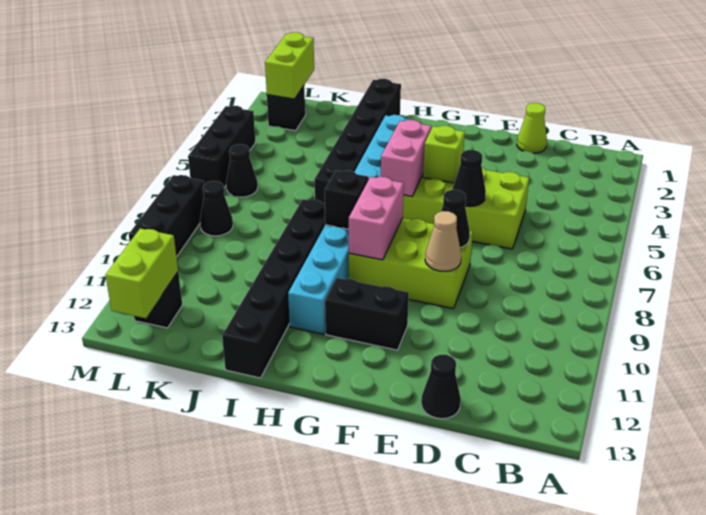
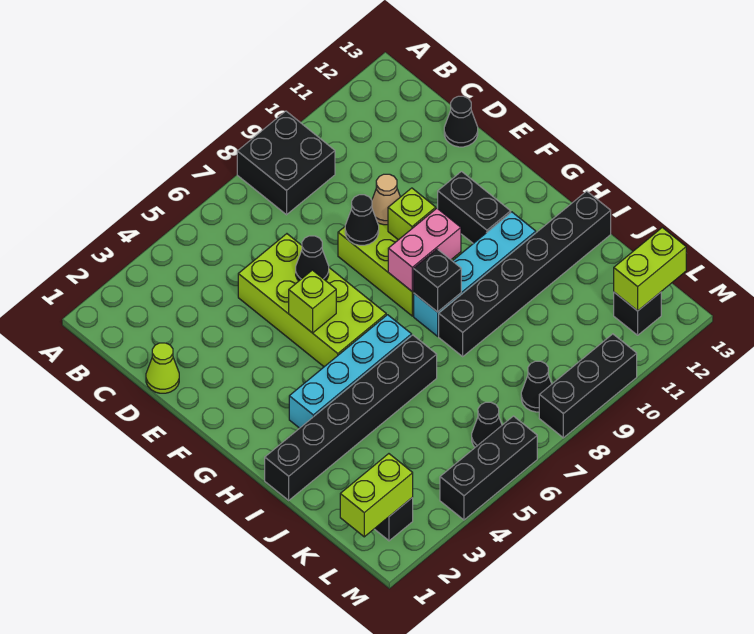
none -> black 2x2 brick [237,111,335,215]
none -> lime 1x1 brick [388,188,436,240]
pink 1x2 brick [381,120,431,196] -> none

